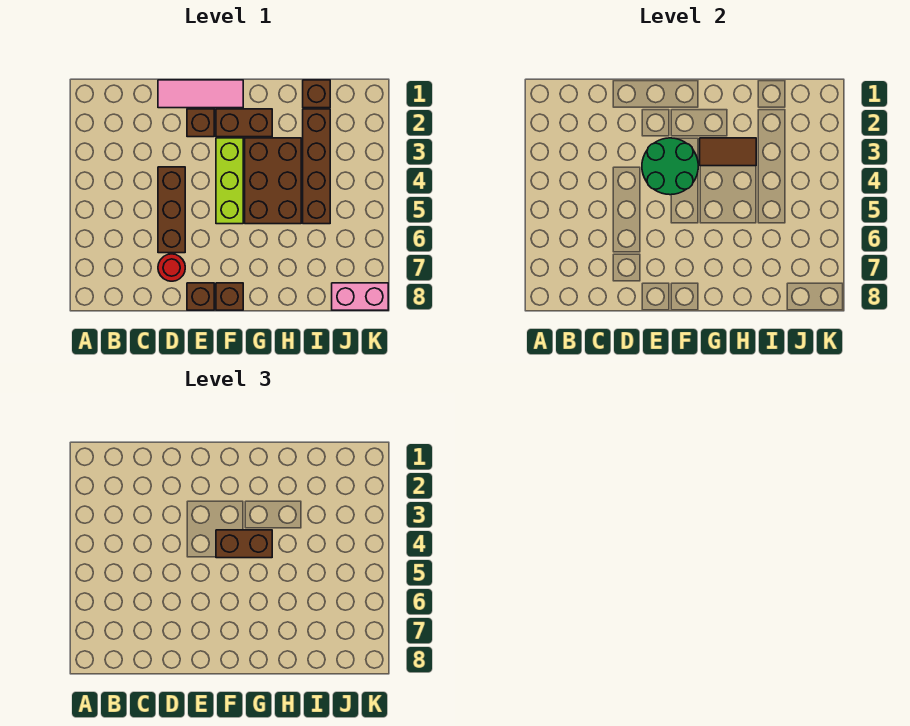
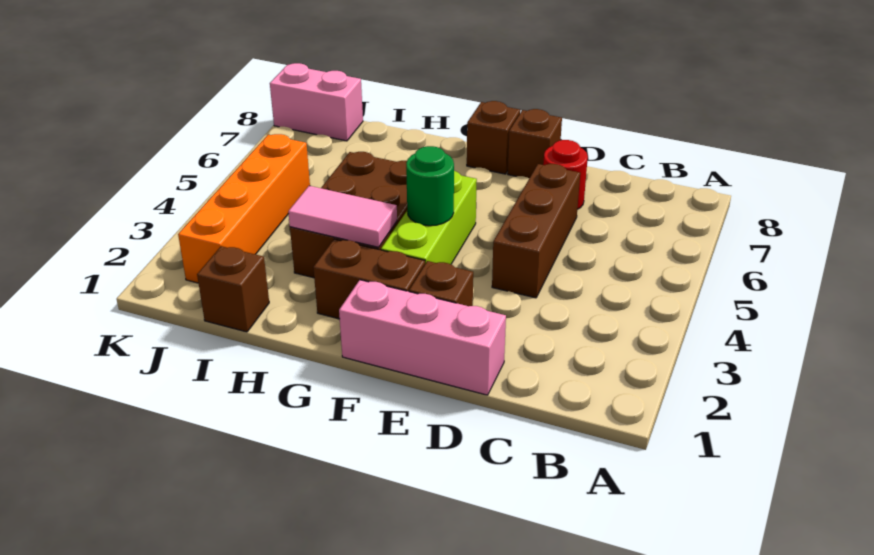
pink 1x3 tile [158,80,243,108] -> pink 1x3 brick [339,280,506,395]
green 2x2 round brick [642,138,698,195] -> green 1x1 round brick [406,146,454,226]
brown 1x2 brick [216,530,272,558] -> none
brown 1x2 tile [700,138,756,166] -> pink 1x2 tile [288,186,397,247]
brown 1x4 brick [303,109,330,224] -> none
none -> orange 1x4 brick [178,134,310,283]

